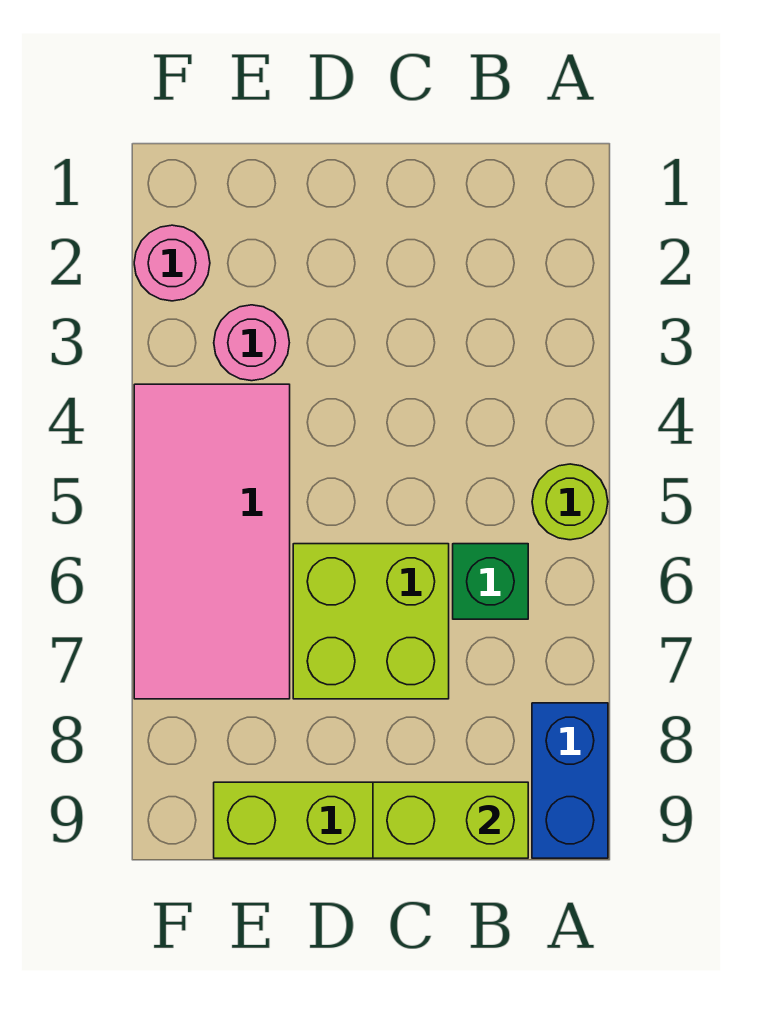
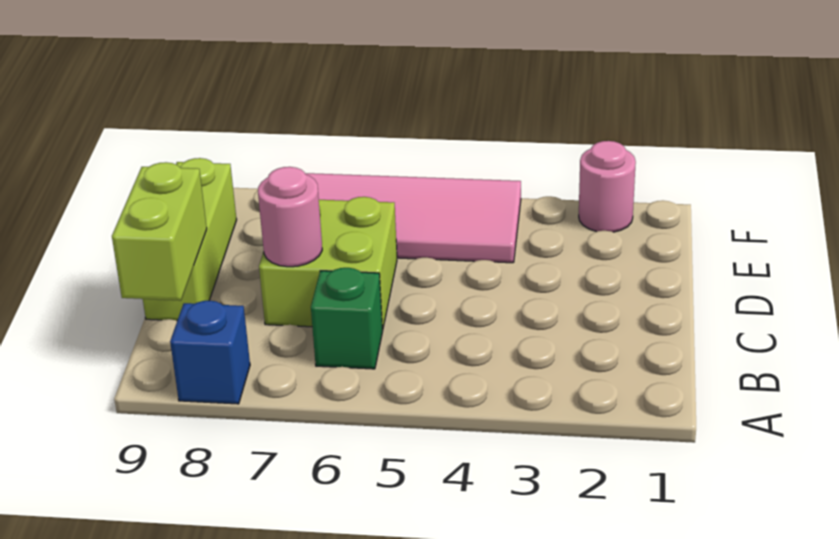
lime 1x1 round brick [532,464,608,540] -> none
blue 1x2 brick [532,703,608,858] -> blue 1x1 brick [170,300,250,404]
pink 1x1 round brick [214,305,289,381] -> pink 1x1 round brick moved to [258,167,322,267]

